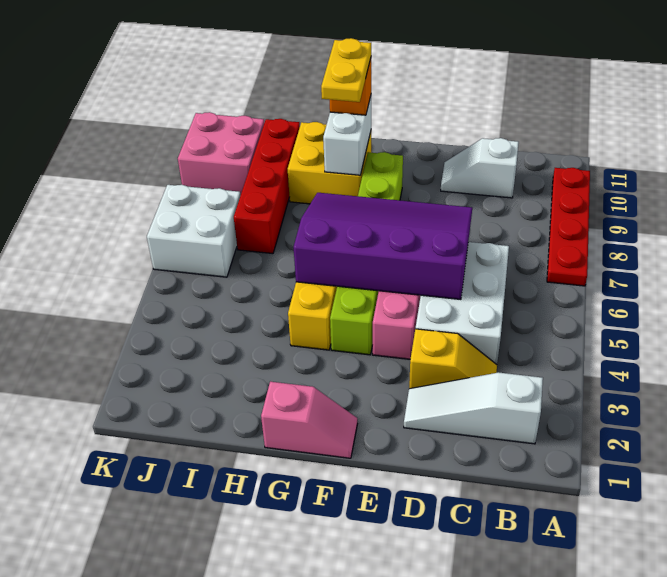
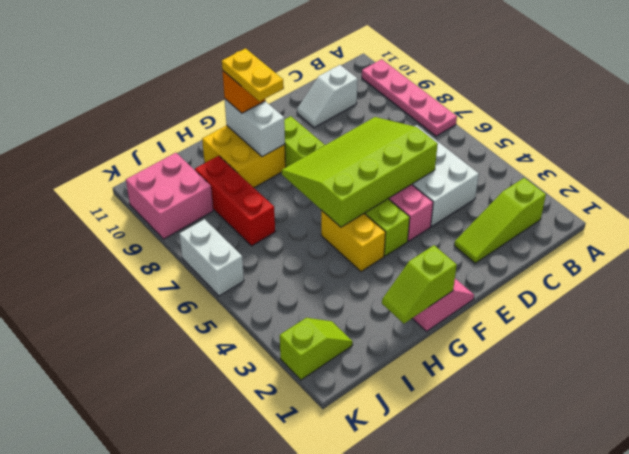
red 1x4 plate [547,168,590,286] -> pink 1x4 plate [362,59,457,136]
white 1x3 slope [404,373,543,444] -> lime 1x3 slope [454,178,546,263]
yellow 1x2 slope [409,329,497,389] -> none
purple 3x4 slope [294,193,472,299] -> lime 3x4 slope [282,117,438,227]
none -> lime 1x2 slope [382,245,457,324]
red 1x4 brick [234,119,300,254] -> red 1x3 brick [195,156,275,246]
none -> lime 1x2 slope [280,318,353,380]
white 2x2 brick [147,185,241,277] -> white 1x2 brick [179,219,244,296]

